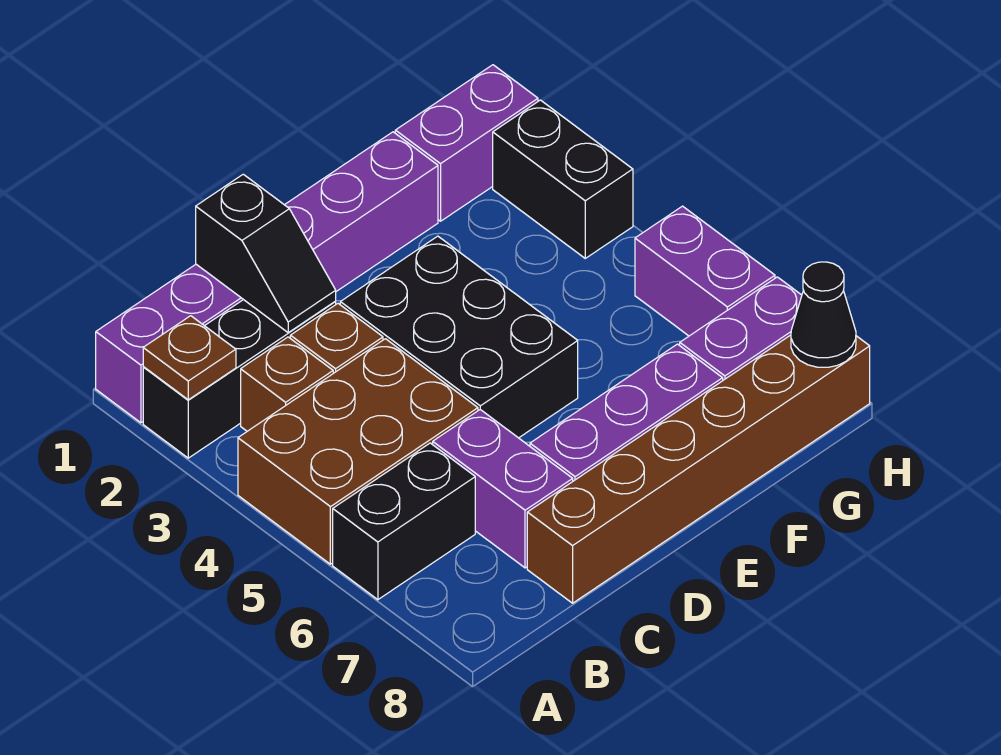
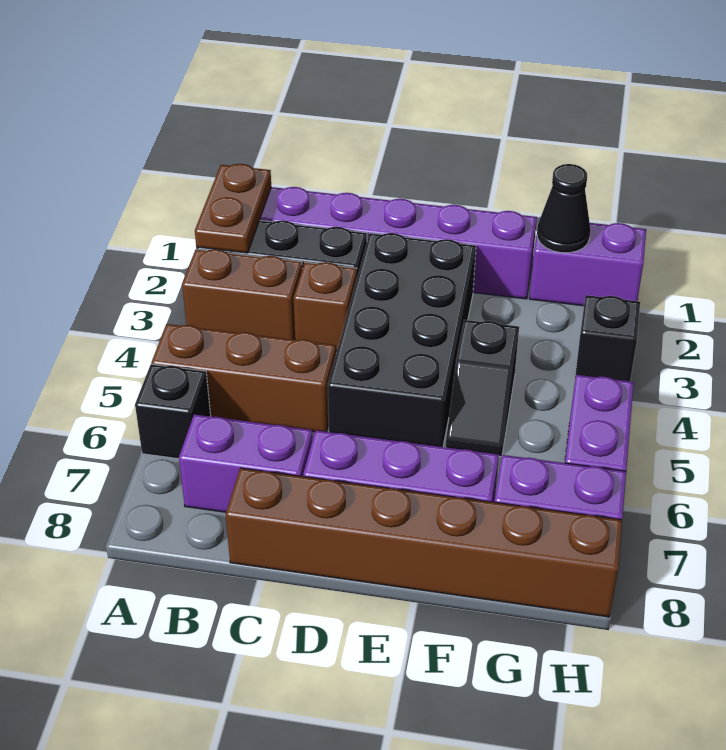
brown 1x1 plate [143,316,236,400] -> brown 1x2 plate [195,164,271,253]
brown 2x3 brick [238,339,478,564] -> brown 1x3 brick [152,324,336,432]
black 1x2 brick [333,443,475,600] -> black 1x1 brick [135,364,211,459]
brown 1x1 brick [241,337,333,431] -> brown 1x2 brick [182,249,302,340]
black 1x2 slope [196,174,336,333] -> black 1x2 slope moved to [446,320,519,457]
purple 1x2 brick [433,410,573,568] -> purple 1x2 brick turned to [179,414,313,512]
black 2x3 brick [340,236,578,438] -> black 2x4 brick [328,233,476,447]
black 1x2 brick [493,100,633,258] -> black 1x1 brick [575,295,640,381]
black 1x1 cone [791,262,856,367] -> black 1x1 cone moved to [537,164,591,253]

